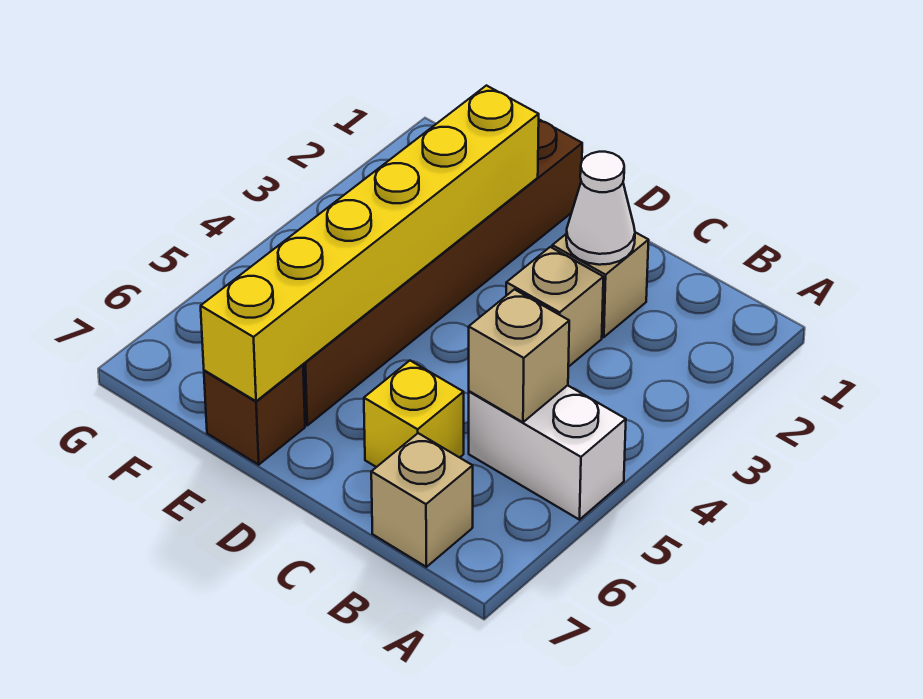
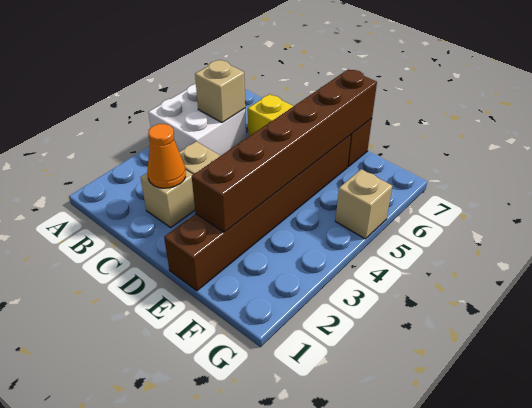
white 1x2 brick [469,385,626,520] -> white 2x2 brick [148,84,246,156]
tan 1x1 brick [371,433,473,567] -> tan 1x1 brick moved to [335,169,392,239]
white 1x1 cone [566,152,635,265] -> orange 1x1 cone [147,124,186,188]
yellow 1x6 brick [201,86,539,401] -> brown 1x6 brick [192,69,377,232]

